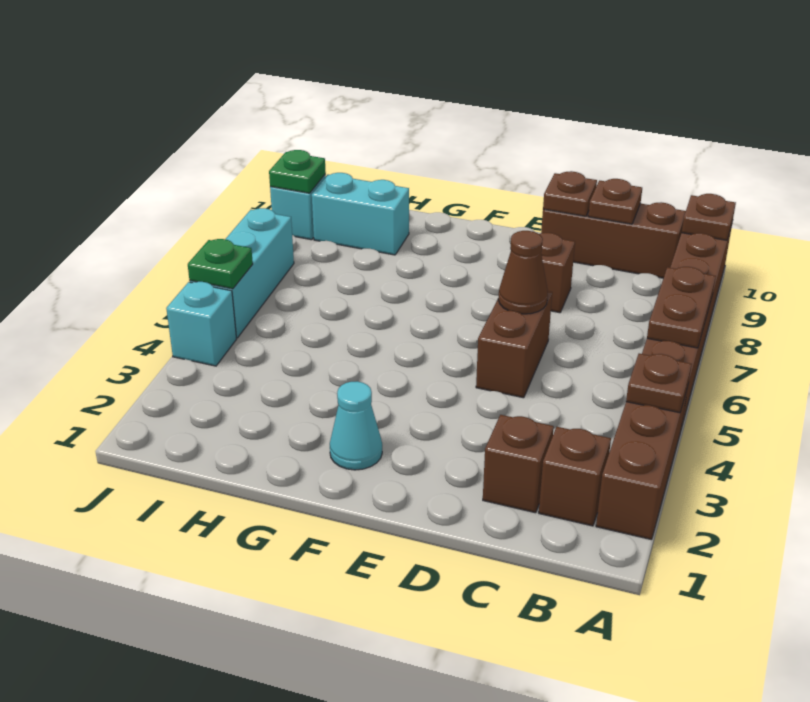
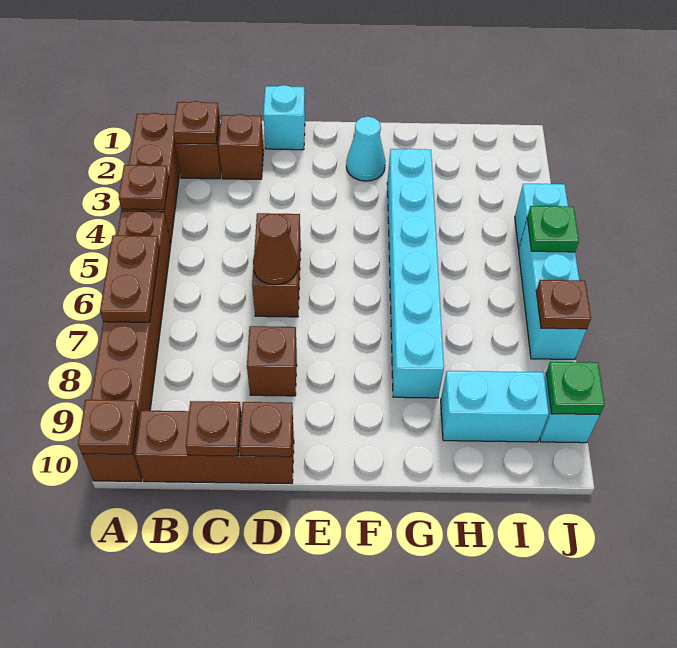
none -> brown 1x1 plate [173,101,219,144]
none -> cyan 1x1 brick [263,85,305,150]
none -> cyan 1x6 brick [387,149,444,398]
none -> brown 1x1 plate [536,280,591,329]

